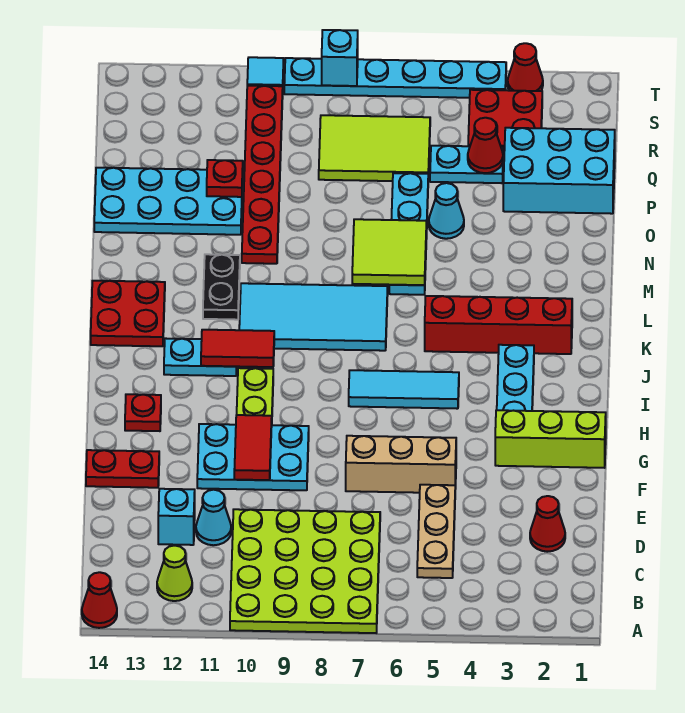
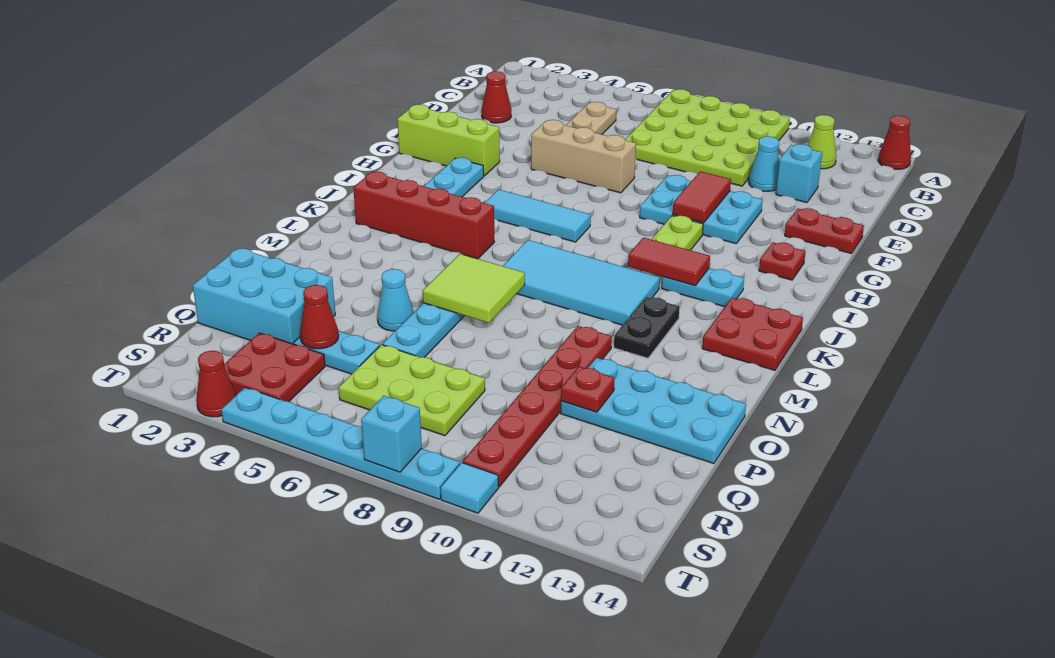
lime 2x3 tile [319,115,430,181] -> lime 2x3 plate [339,345,485,436]

